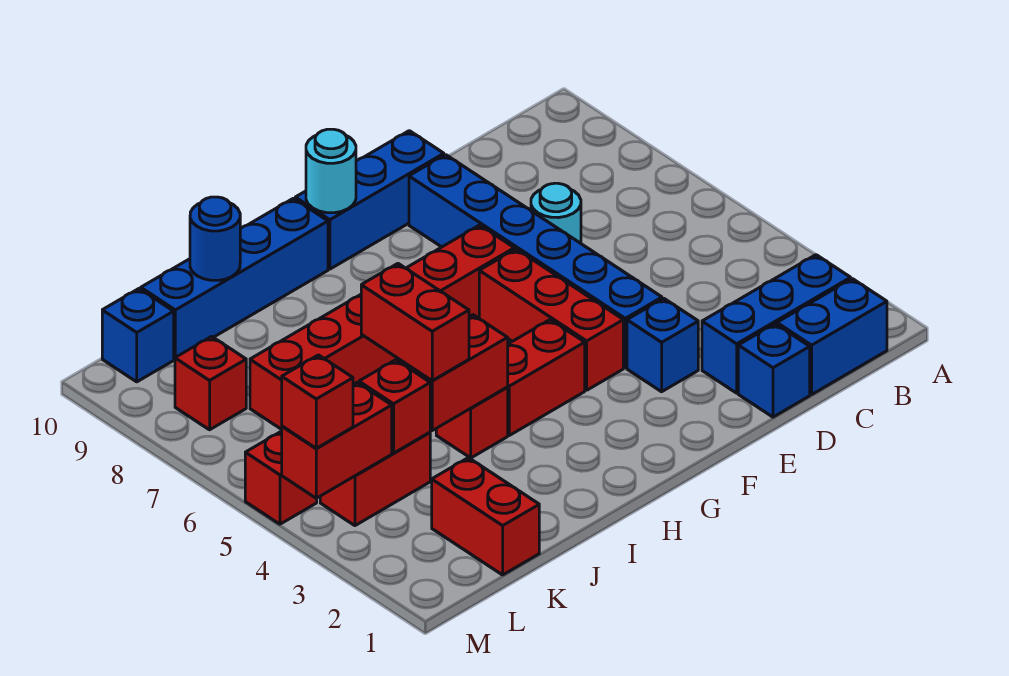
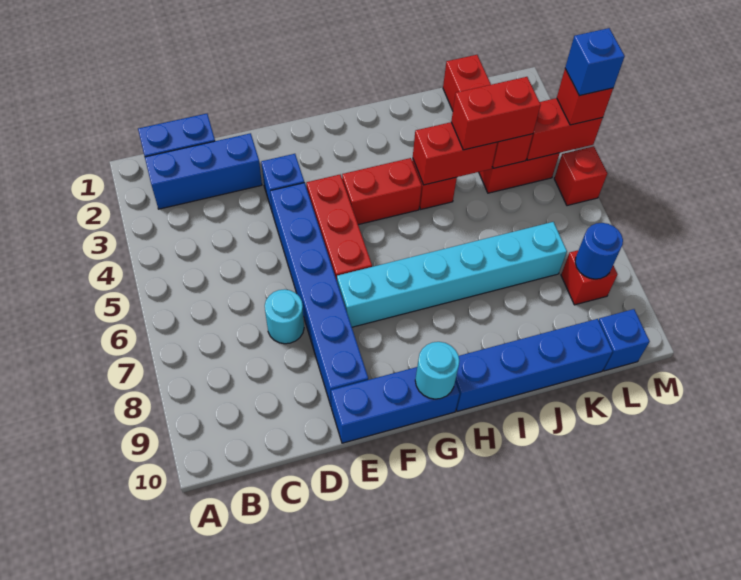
blue 1x1 brick [738,324,810,417] -> blue 1x1 brick moved to [565,28,625,96]
red 1x6 brick [250,225,514,429] -> cyan 1x6 brick [337,222,567,327]
red 1x2 brick [361,264,469,381] -> red 1x2 brick turned to [451,77,541,150]
blue 1x1 round brick [190,197,240,280] -> blue 1x1 round brick moved to [575,223,623,279]

